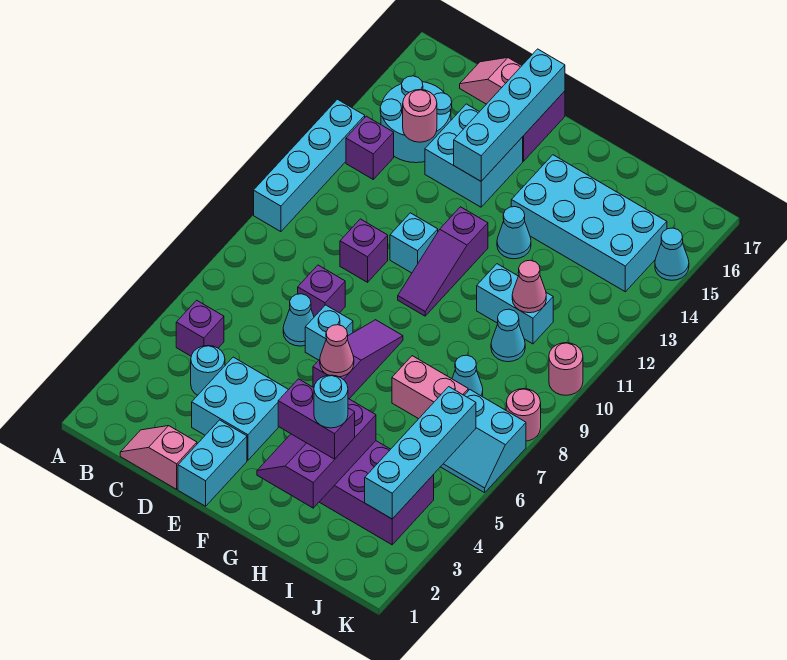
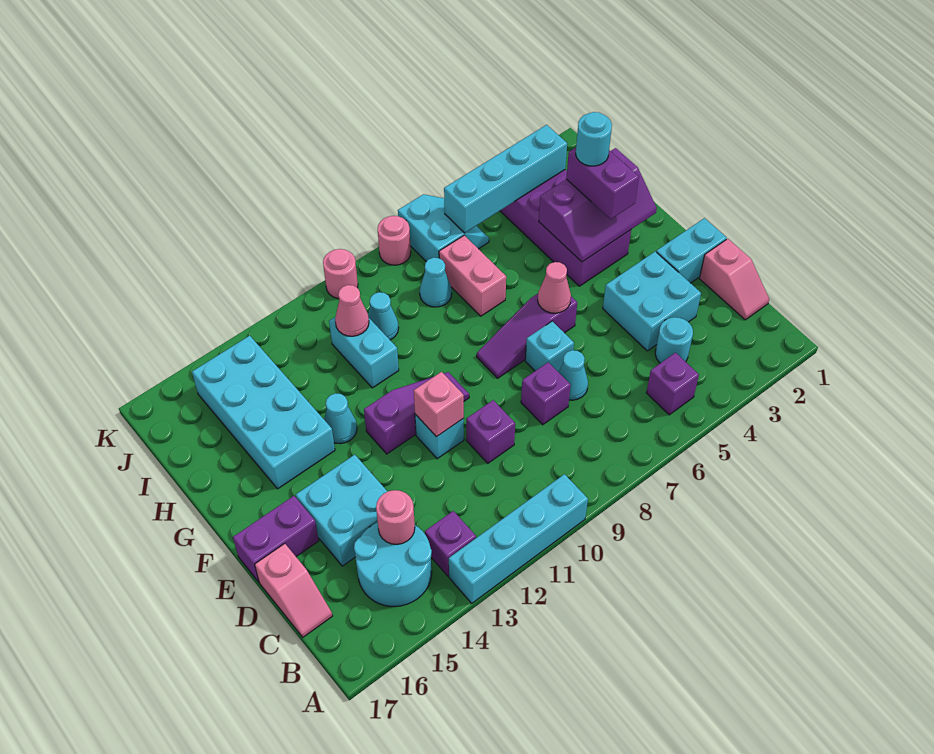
none -> pink 1x1 brick [414,372,464,437]
cyan 1x4 brick [454,49,565,181] -> none
cyan 1x1 cone [655,228,689,280] -> none

